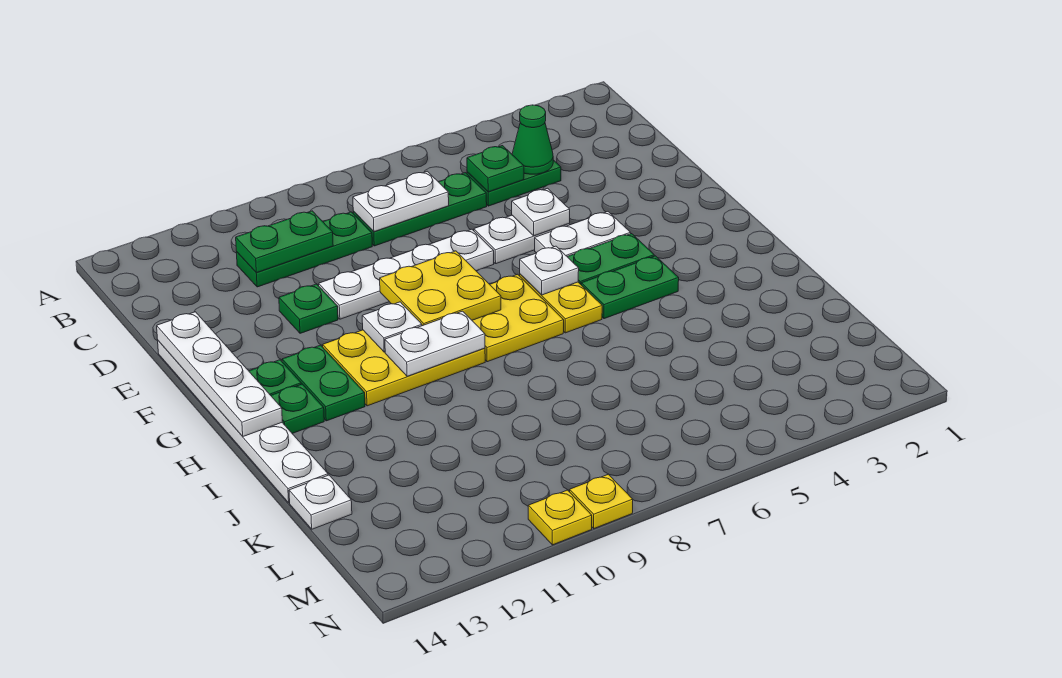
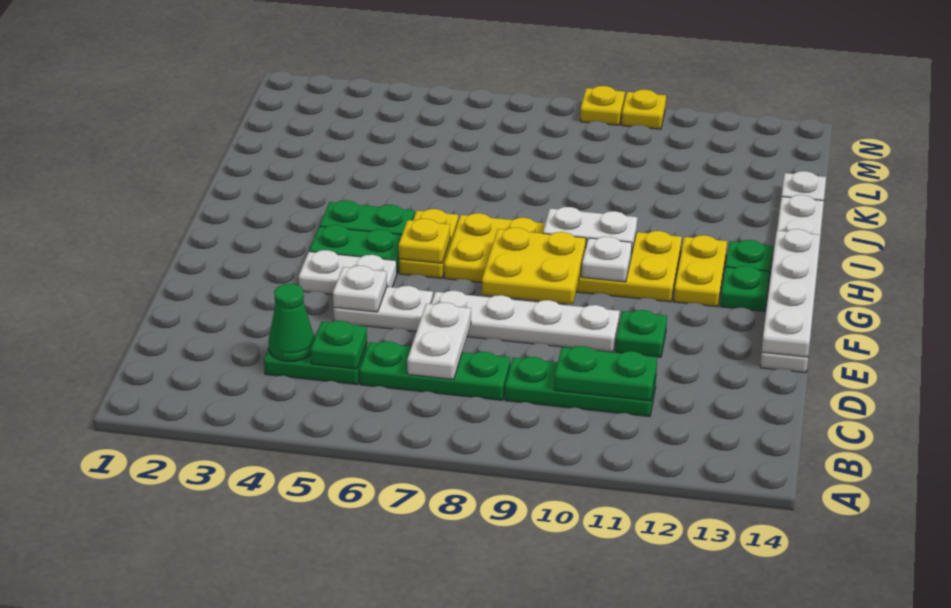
white 1x2 plate [353,171,449,232] -> white 1x2 plate turned to [407,302,471,379]
white 1x1 plate [520,246,579,295] -> yellow 1x1 plate [399,219,450,263]
green 1x2 plate [282,345,365,421] -> yellow 1x2 plate [674,235,727,307]

